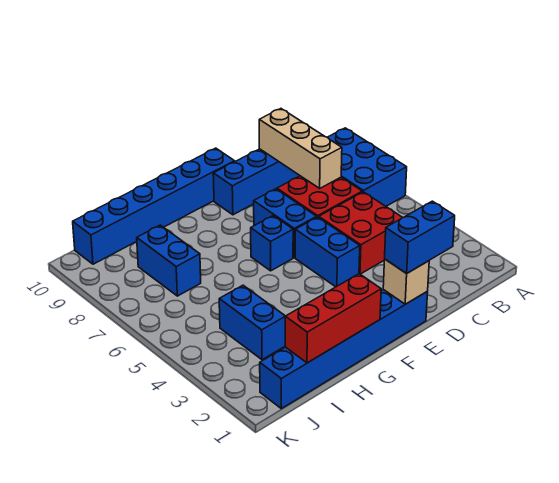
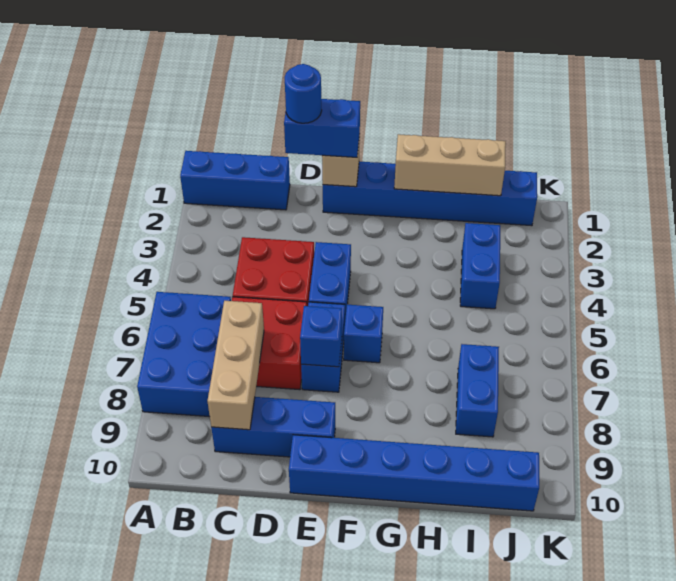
none -> blue 1x3 brick [180,151,290,210]
none -> blue 1x1 round brick [285,64,322,123]
none -> blue 1x1 brick [300,306,342,367]
red 1x3 brick [285,274,381,363] -> tan 1x3 brick [394,134,506,196]

